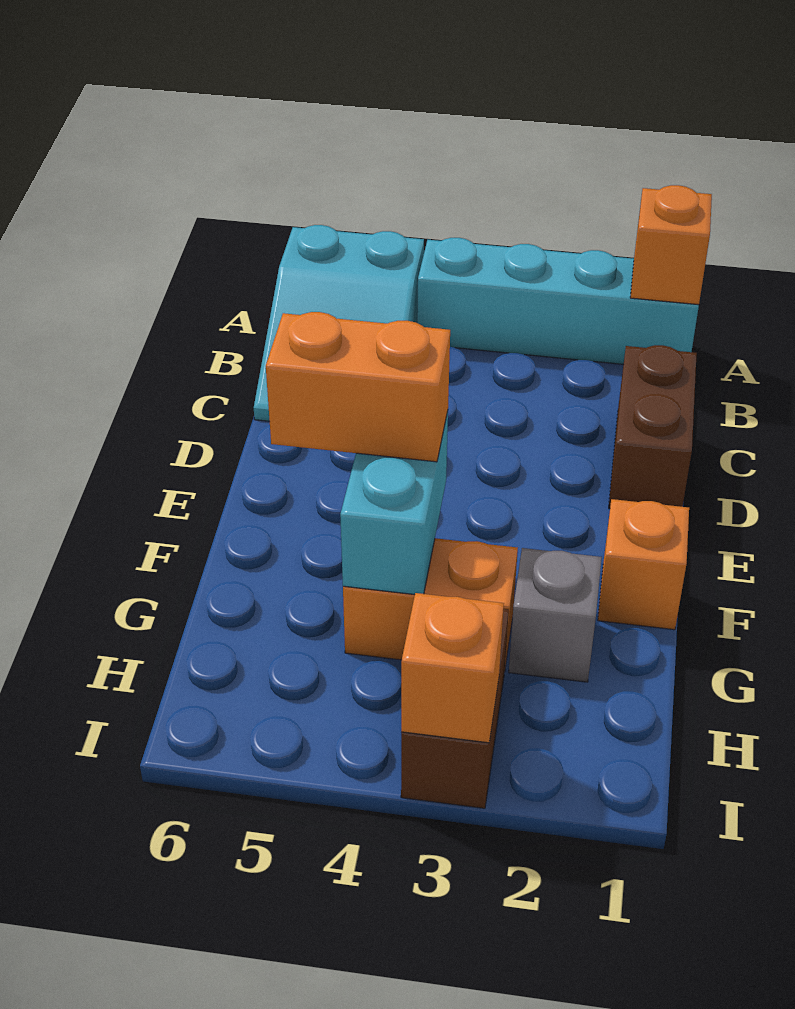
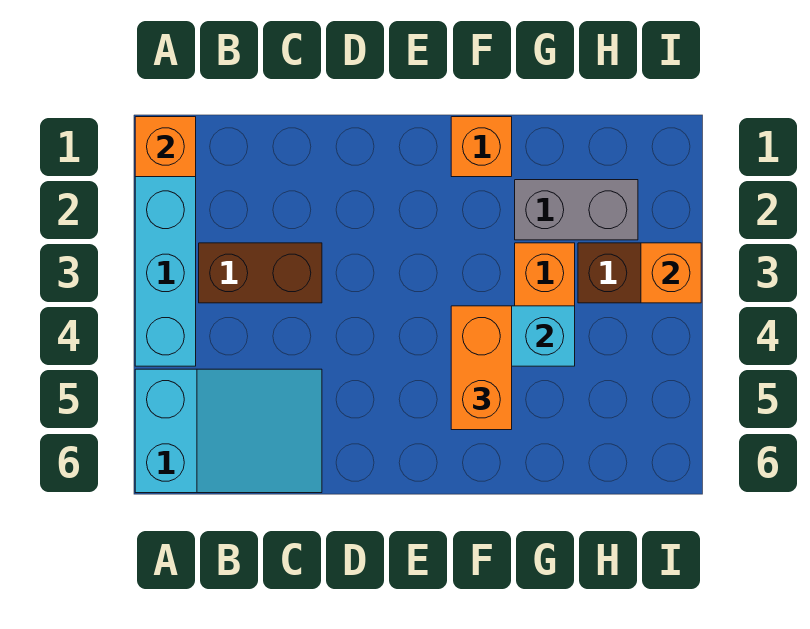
brown 1x2 brick [609,345,697,509] -> brown 1x2 brick moved to [199,243,322,303]
grey 1x1 brick [509,548,602,682] -> grey 1x2 brick [515,180,638,240]

